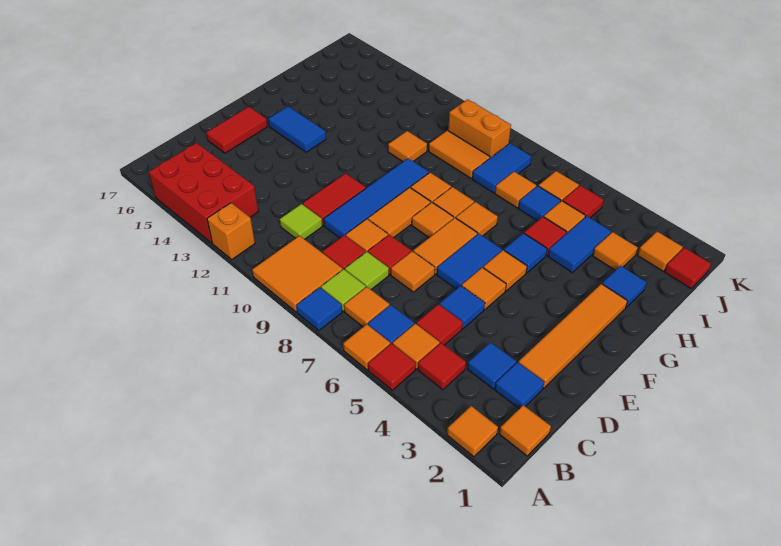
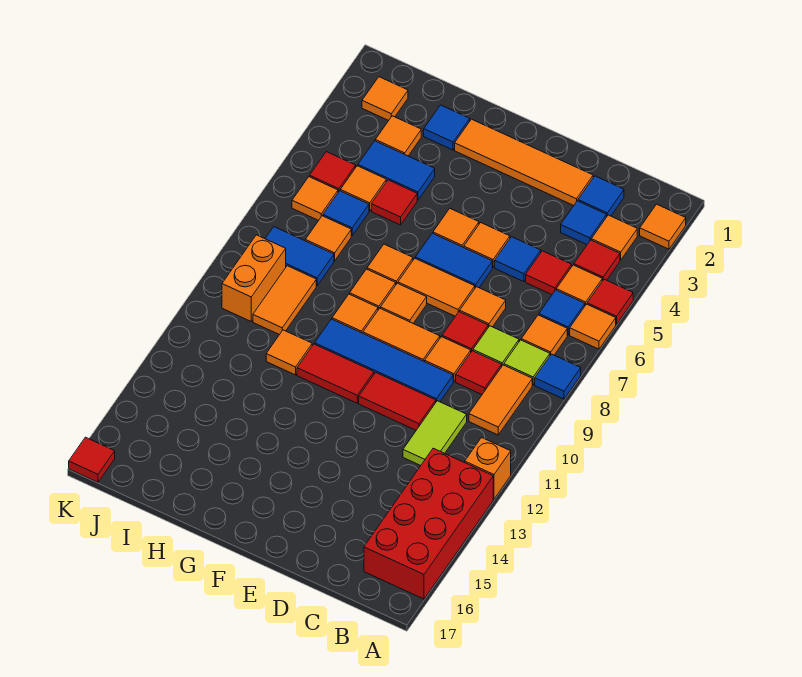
orange 2x2 tile [252,236,343,312] -> orange 1x2 tile [469,365,532,435]
red 2x3 brick [149,143,258,243] -> red 2x4 brick [364,448,493,599]
orange 1x1 tile [500,405,551,456] -> orange 1x1 tile moved to [591,215,637,260]
lime 1x1 tile [280,204,322,239] -> lime 1x2 tile [403,401,467,466]
red 1x2 tile [206,107,267,153] -> red 1x2 tile moved to [297,344,374,403]
blue 1x2 tile [268,106,326,152] -> none
blue 1x1 tile [504,233,547,273] -> none
red 1x1 tile [665,248,711,288] -> red 1x1 tile moved to [69,437,115,482]

